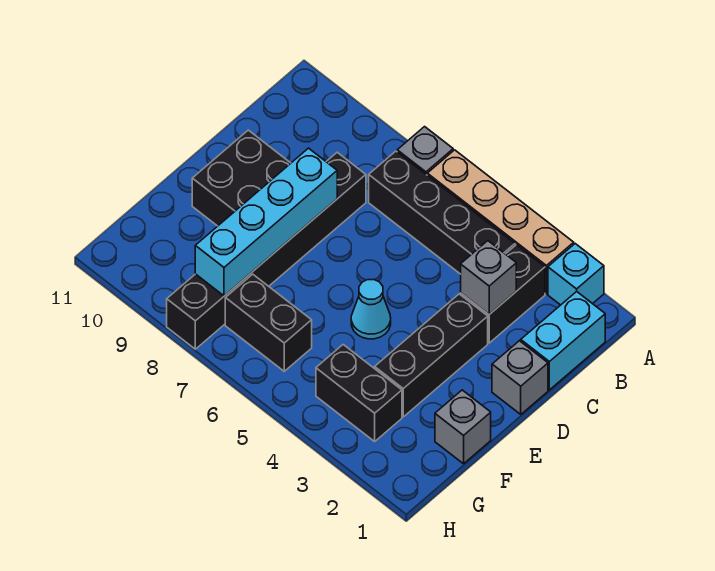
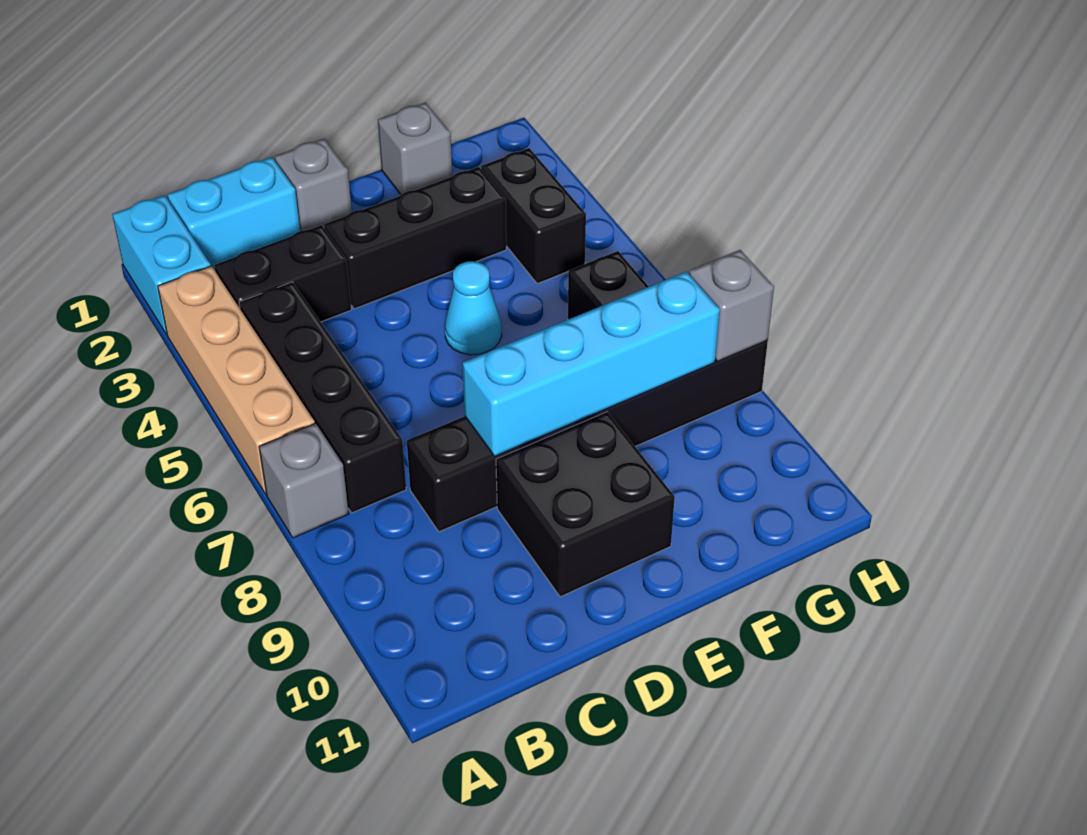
cyan 1x1 brick [548,244,604,305] -> cyan 1x2 brick [112,195,211,335]
grey 1x1 brick [461,241,516,314] -> grey 1x1 brick moved to [689,250,774,361]

